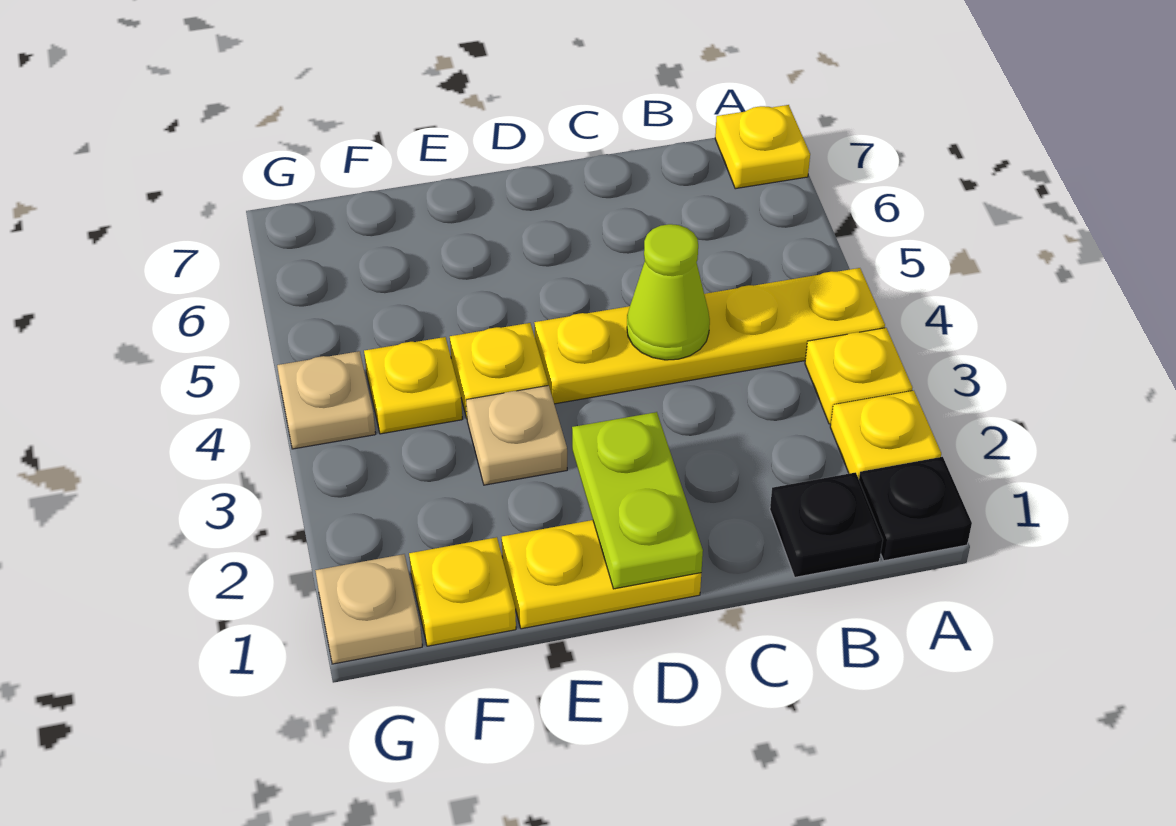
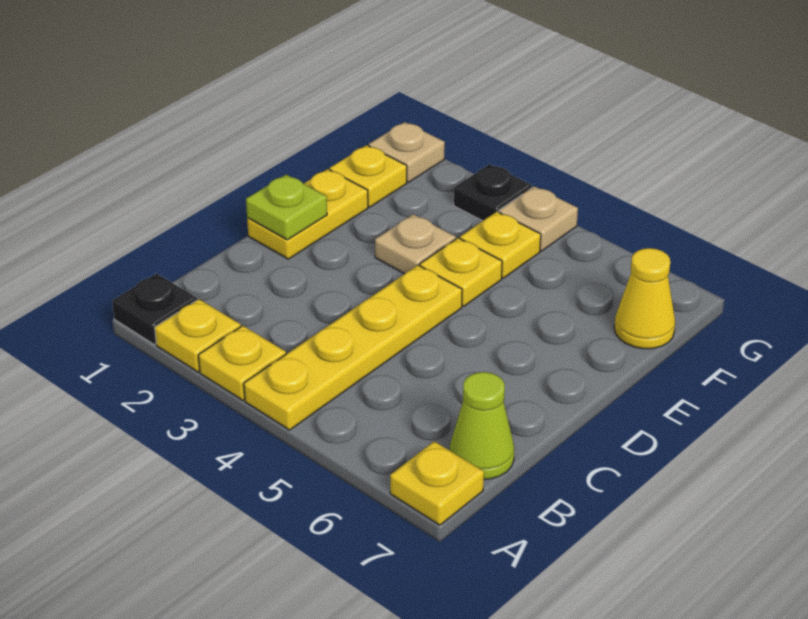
black 1x1 plate [770,472,883,577] -> black 1x1 plate moved to [454,164,532,221]
lime 1x1 cone [627,224,710,360] -> lime 1x1 cone moved to [450,372,514,479]
lime 1x2 plate [572,412,703,589] -> lime 1x1 plate [246,175,327,240]
none -> yellow 1x1 cone [614,248,675,349]

